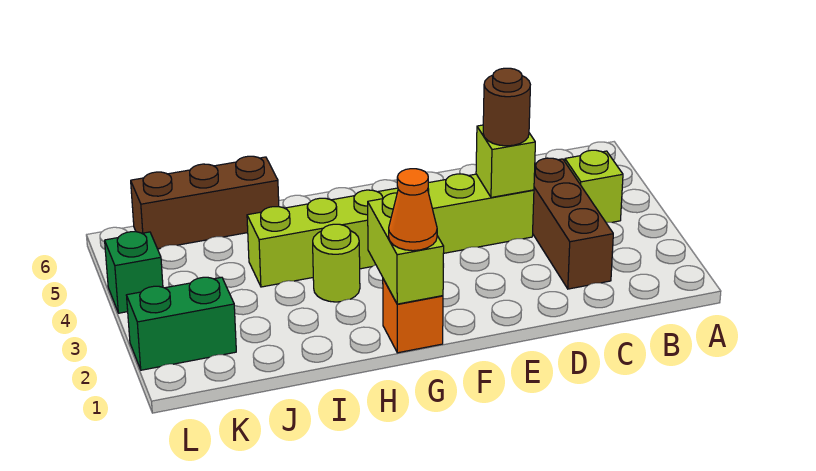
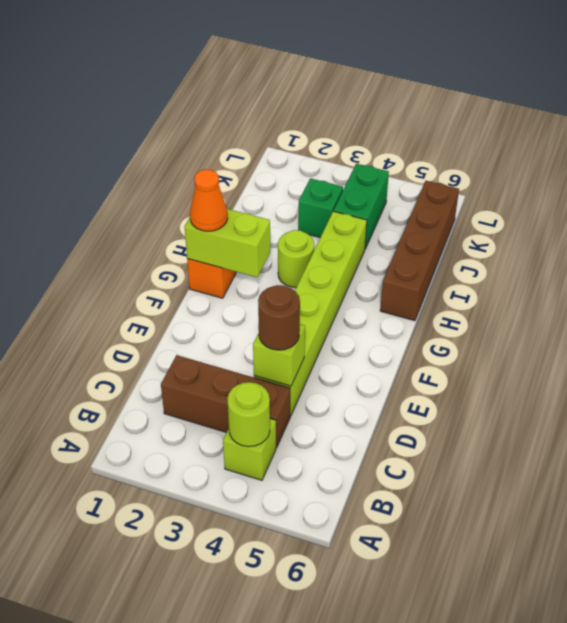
none -> lime 1x1 round brick [227,382,270,447]
brown 1x3 brick [131,156,279,249] -> brown 1x4 brick [380,181,459,321]
green 1x2 brick [127,277,236,370] -> green 1x2 brick moved to [334,164,389,249]
green 1x1 brick [105,232,163,313] -> green 1x1 brick moved to [298,178,343,237]

